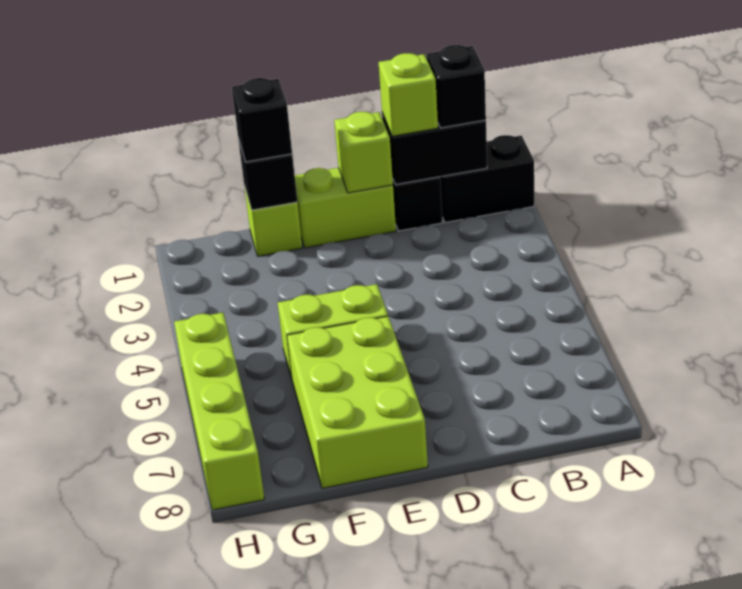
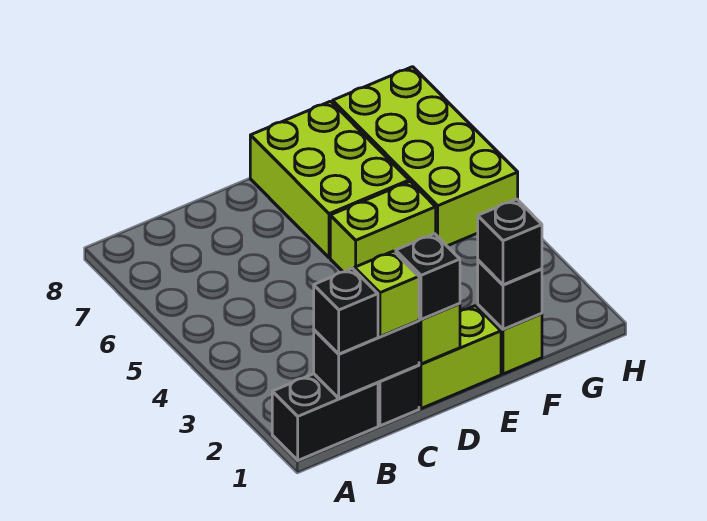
none -> black 1x1 brick [396,234,460,319]
lime 1x4 brick [174,313,264,510] -> lime 2x4 brick [333,67,518,246]

